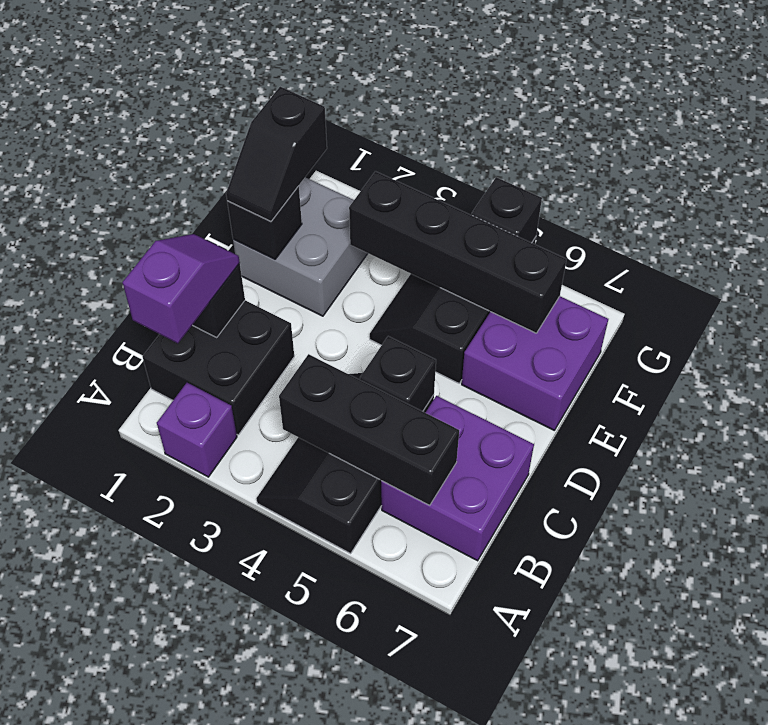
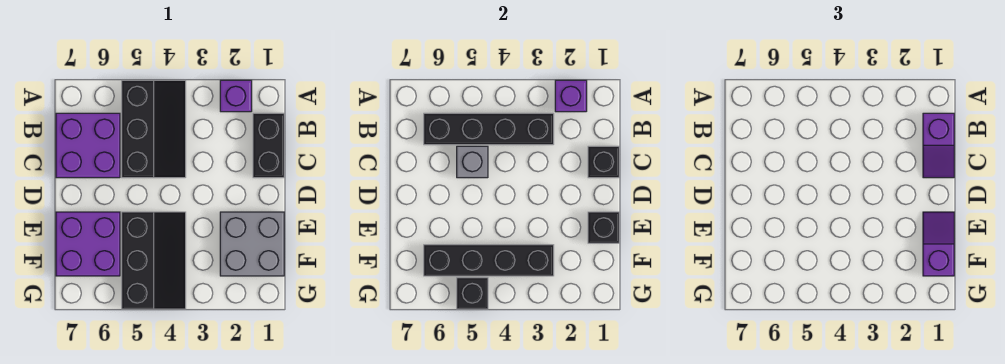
none -> purple 1x1 brick [555,80,587,112]
black 2x2 brick [143,300,294,435] -> black 1x2 brick [253,113,284,178]
black 1x3 brick [279,354,459,506] -> black 1x4 brick [424,113,554,145]
black 1x1 brick [360,336,436,411] -> grey 1x1 brick [457,146,488,178]
black 1x2 slope [226,87,327,222] -> purple 1x2 slope [923,212,954,276]

